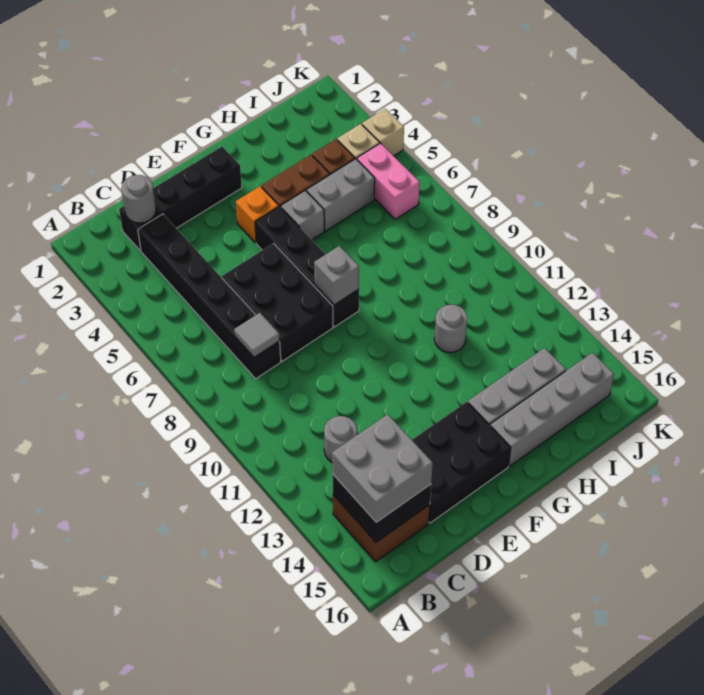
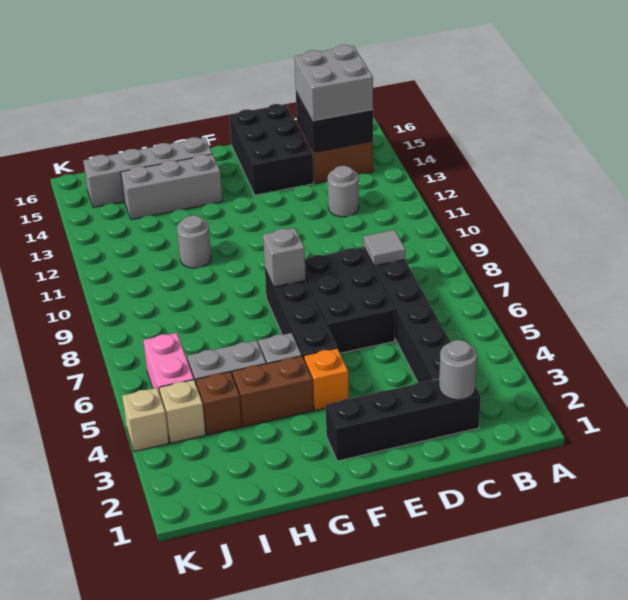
black 2x3 brick [412,402,511,523] -> black 2x3 brick turned to [229,104,314,195]

